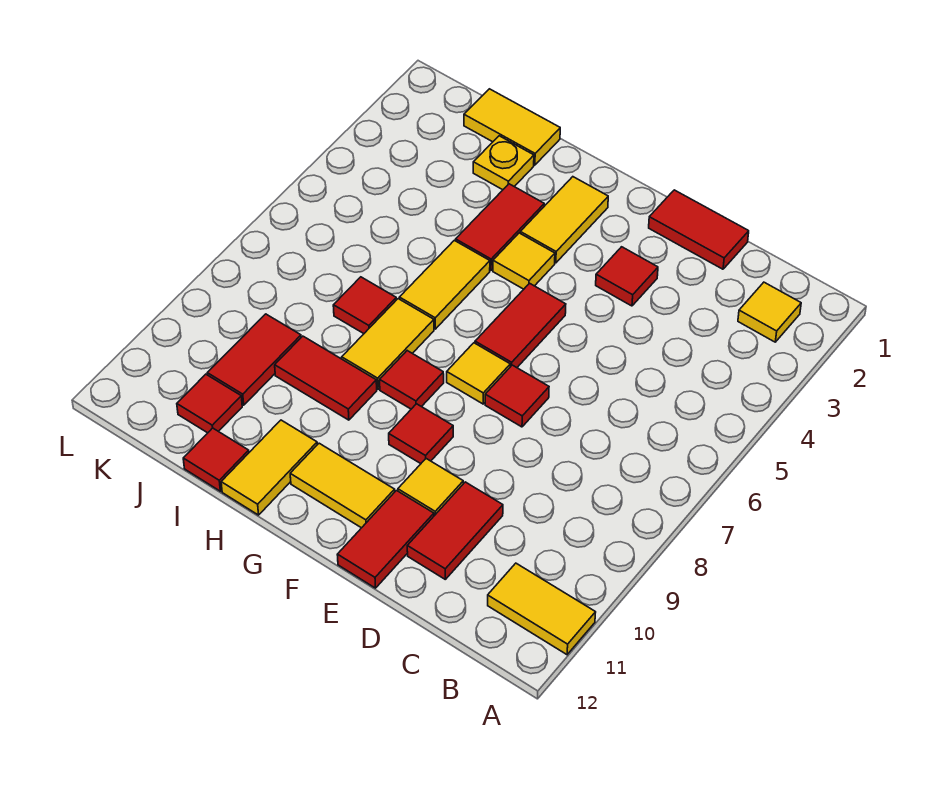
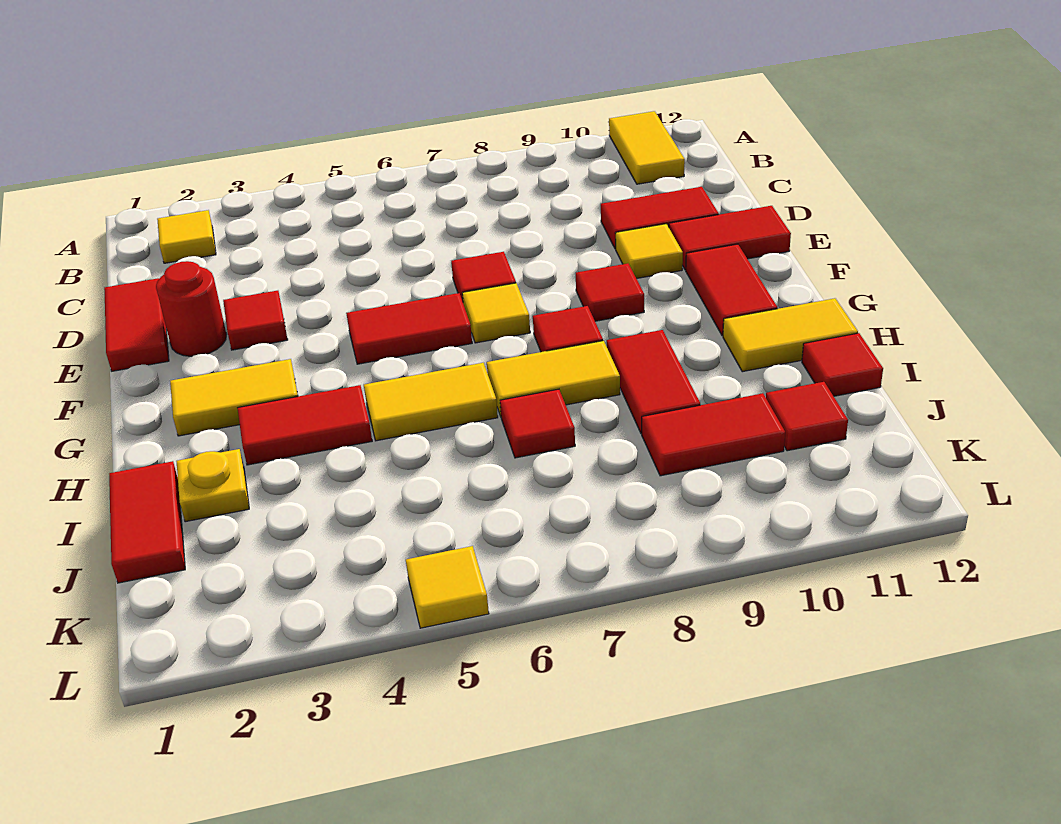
none -> red 1x1 round brick [156,261,227,357]
yellow 1x2 tile [290,443,395,528] -> red 1x2 tile [686,244,777,336]
yellow 1x1 tile [493,233,555,289] -> yellow 1x1 tile moved to [406,546,489,628]
yellow 1x2 tile [464,89,560,165] -> red 1x2 tile [109,461,185,583]

